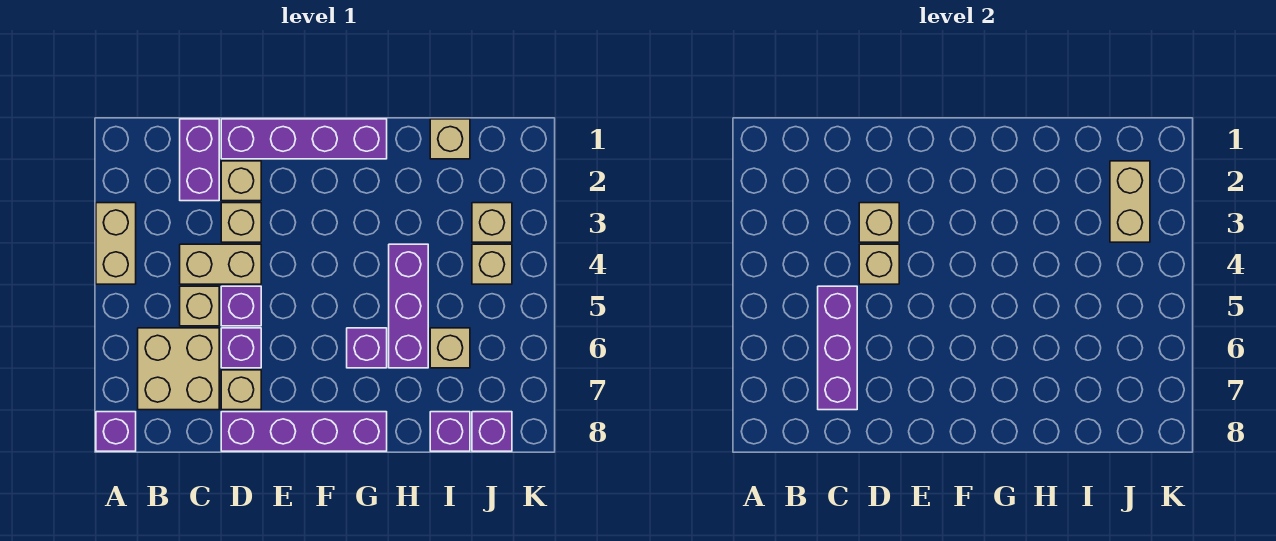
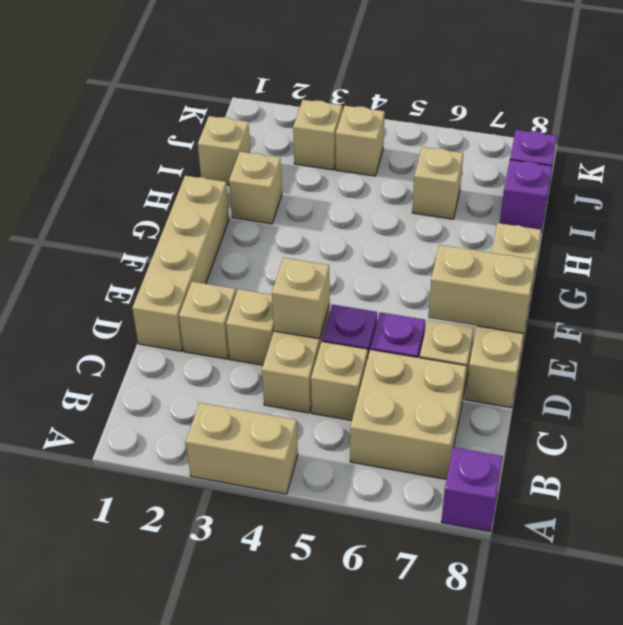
purple 1x2 brick [180,119,219,201] -> none
purple 1x3 brick [818,286,857,410] -> none
purple 1x4 brick [221,119,387,159] -> tan 1x4 brick [132,176,229,351]
tan 1x1 brick [859,203,899,242] -> tan 1x1 brick moved to [229,152,282,224]
purple 1x4 brick [221,412,387,451] -> tan 1x4 brick [465,223,541,408]
purple 1x1 brick [347,328,387,368] -> none
purple 1x3 brick [389,244,428,368] -> none
tan 1x2 brick [1110,161,1150,242] -> tan 1x2 brick moved to [428,245,536,333]

